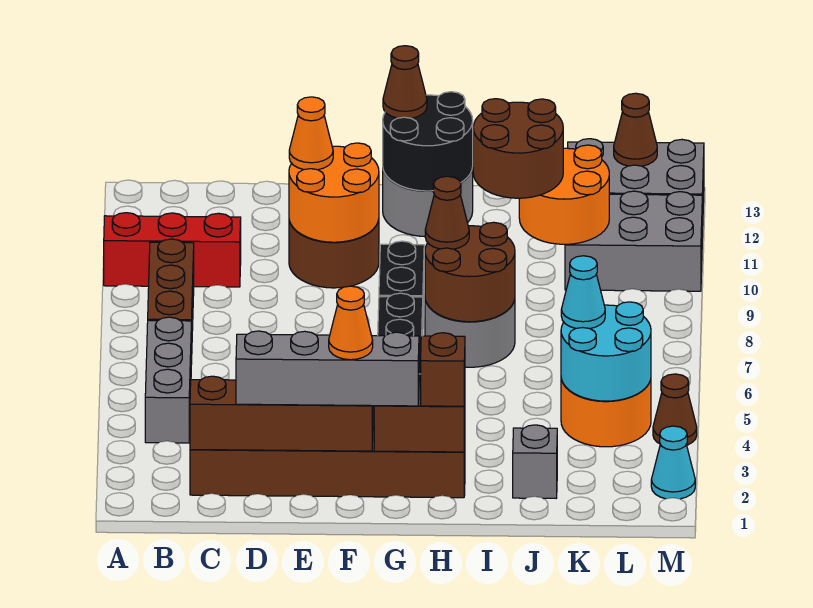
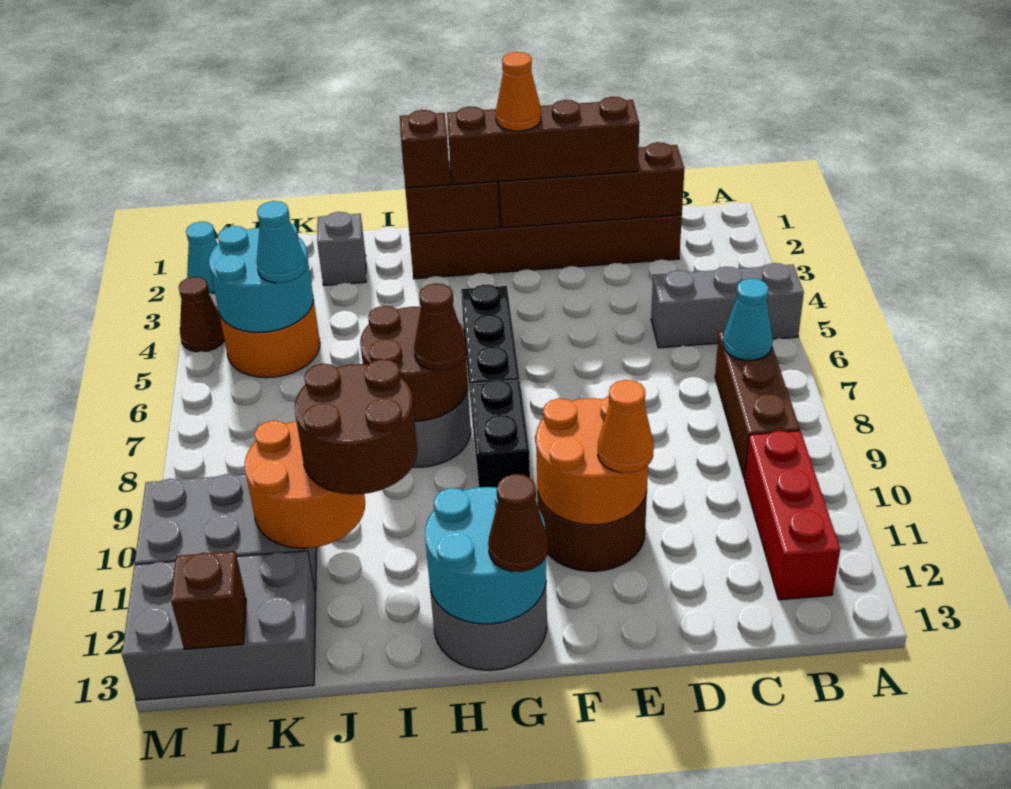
red 1x3 brick [104,213,241,287] -> red 1x3 brick turned to [745,431,840,600]
grey 1x3 brick [145,317,191,443] -> grey 1x3 brick turned to [651,263,804,348]
none -> cyan 1x1 cone [723,279,773,360]
grey 1x4 brick [236,331,419,406] -> brown 1x4 brick [447,97,639,185]
black 2x2 round brick [383,92,473,191] -> cyan 2x2 round brick [425,487,546,624]
brown 1x1 cone [614,93,657,166] -> brown 1x1 brick [171,551,246,649]

